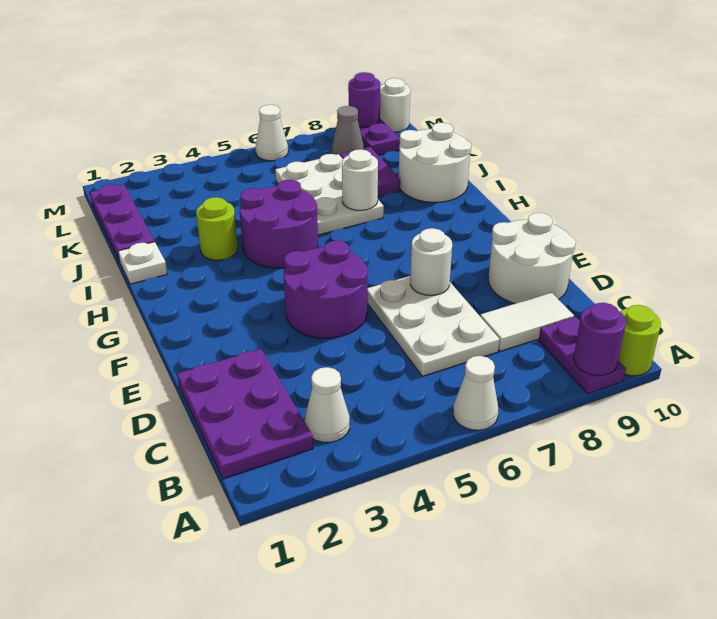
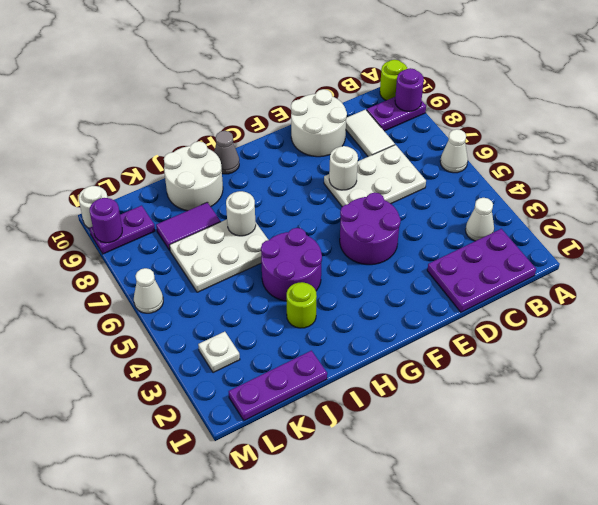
white 1x1 plate [118,242,167,284] -> white 1x1 plate moved to [198,332,240,373]
grey 1x1 cone [332,106,364,155] -> grey 1x1 cone moved to [214,131,239,174]

